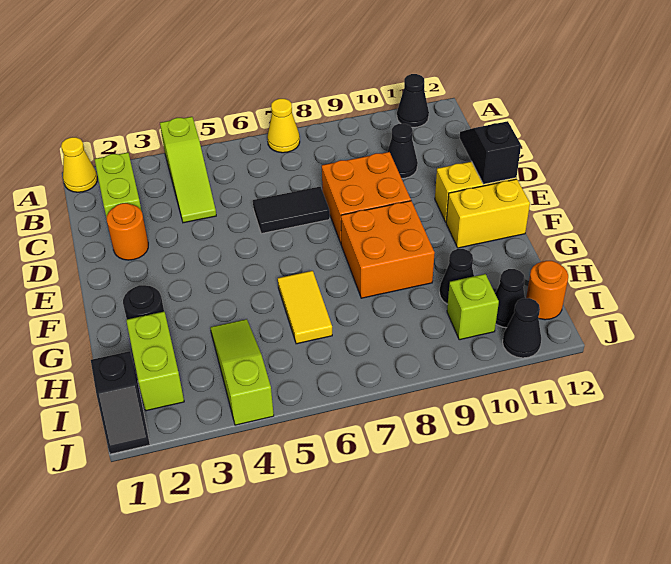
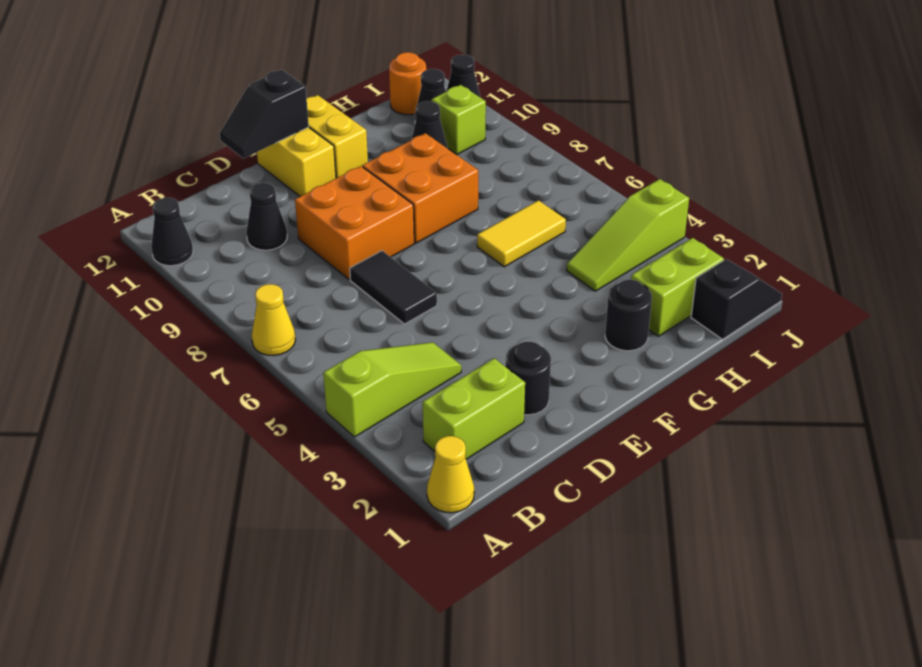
orange 1x1 round brick [107,203,148,260] -> black 1x1 round brick [505,342,551,415]

